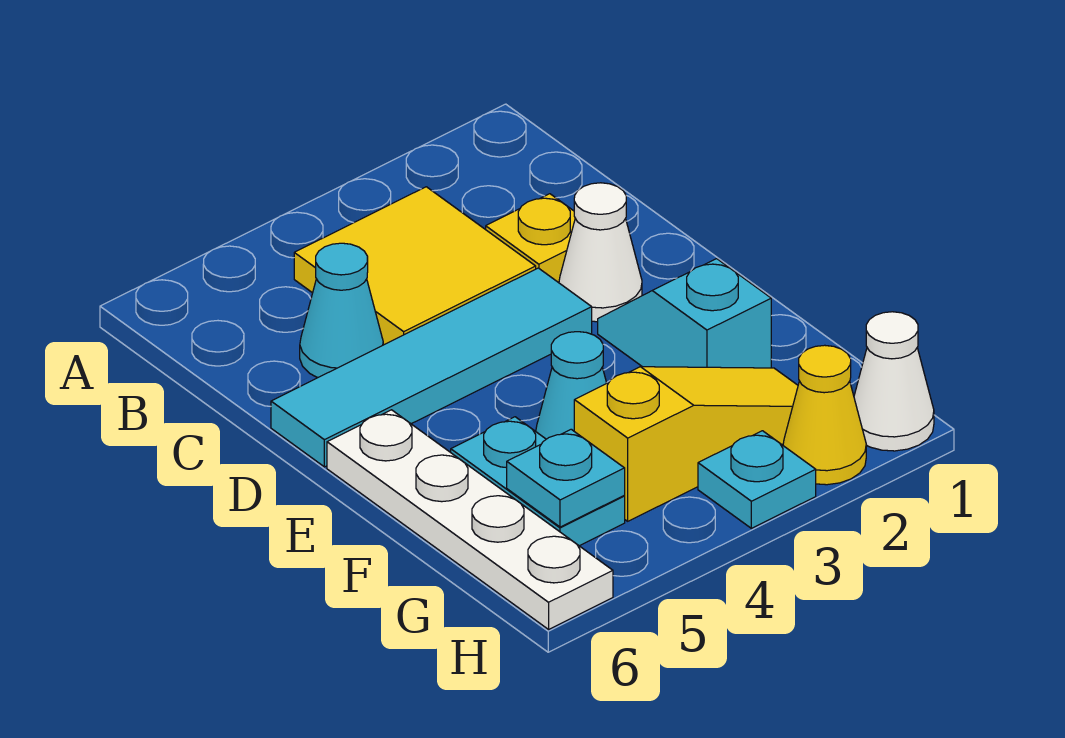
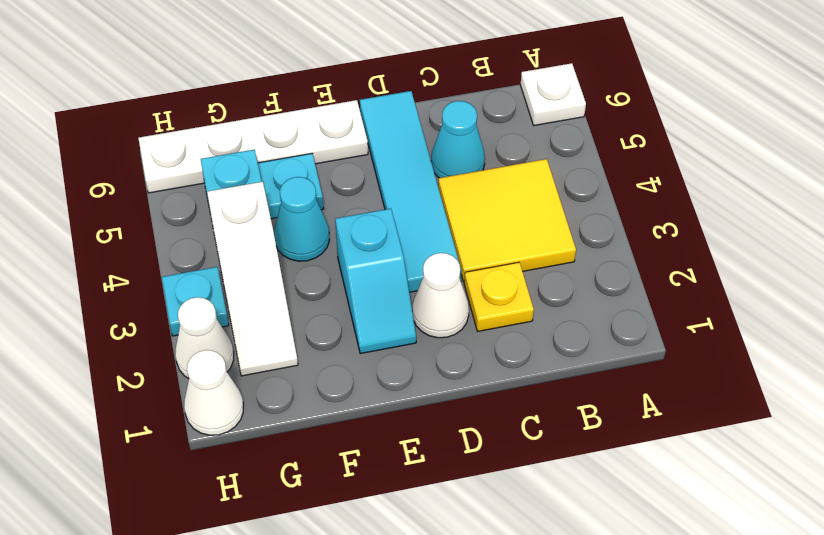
none -> white 1x1 plate [521,63,586,126]
cyan 1x2 slope [598,259,771,368] -> cyan 1x2 slope turned to [335,209,416,354]
yellow 1x3 slope [574,367,798,521] -> white 1x3 slope [207,182,298,376]
yellow 1x1 cone [783,345,866,485] -> white 1x1 cone [175,297,234,378]

